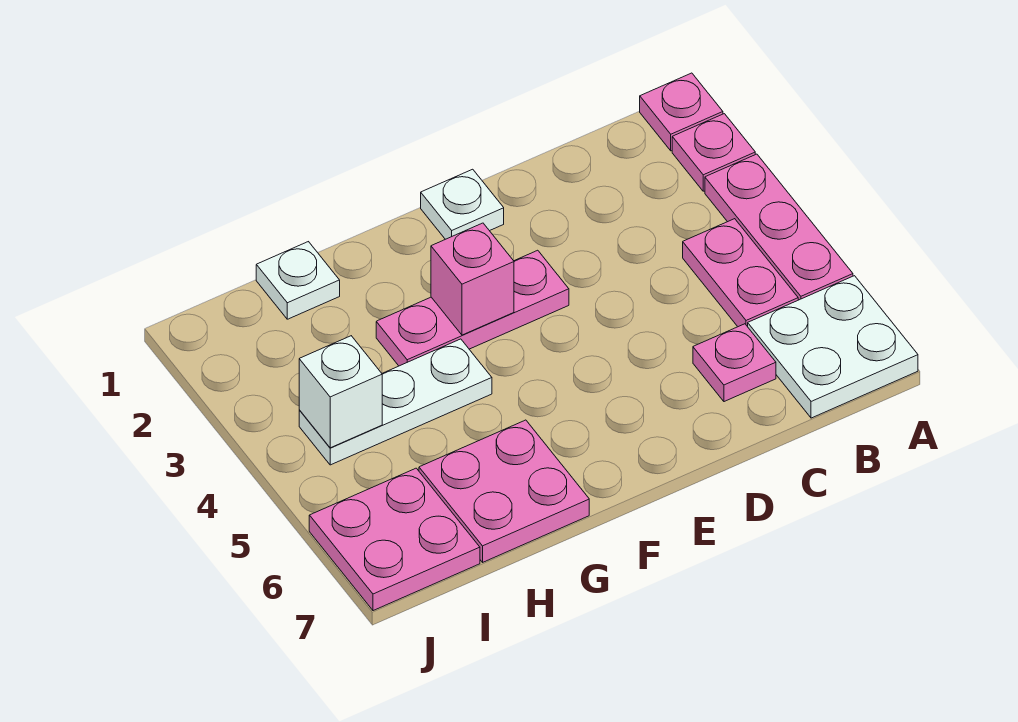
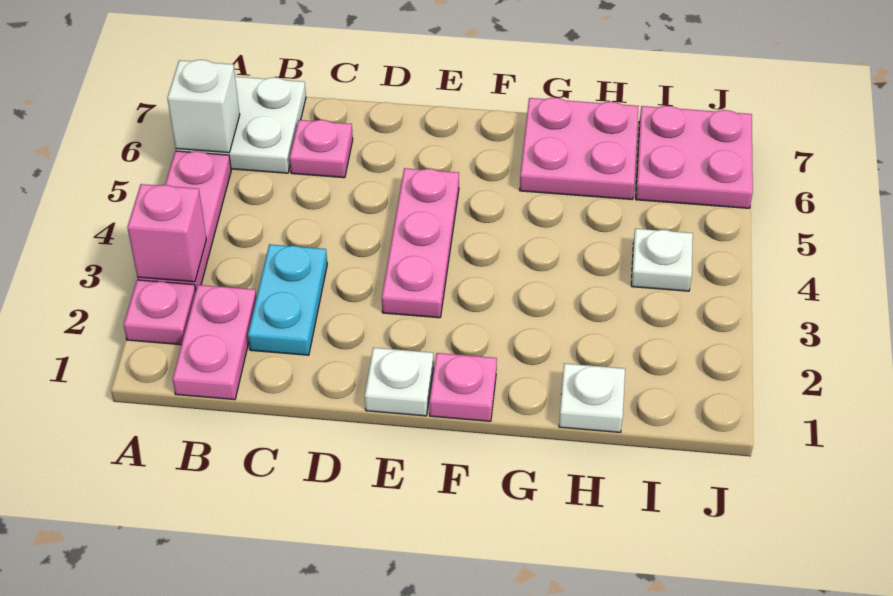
pink 1x1 plate [640,73,723,151] -> pink 1x1 plate moved to [430,353,497,421]
pink 1x2 plate [683,219,798,327] -> pink 1x2 plate moved to [172,285,257,400]
none -> cyan 1x2 plate [248,244,327,355]
pink 1x3 plate [376,250,569,366] -> pink 1x3 plate turned to [382,168,459,318]
pink 1x1 brick [431,223,514,335] -> pink 1x1 brick moved to [127,184,206,282]
white 1x3 plate [299,339,492,465] -> white 1x1 plate [631,229,693,291]
white 1x1 brick [299,336,382,448] -> white 1x1 brick moved to [167,60,240,153]

